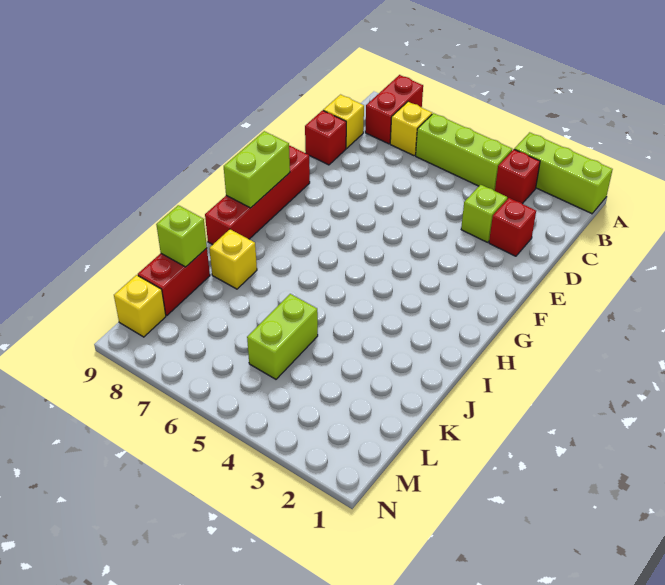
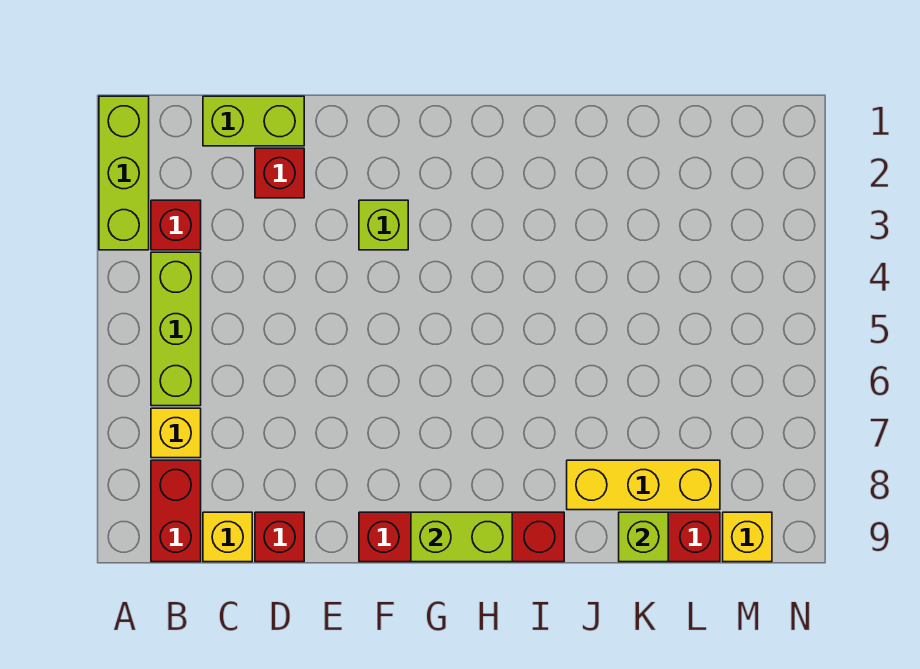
red 1x2 brick [365,75,423,144] -> red 1x2 brick turned to [151,460,201,562]
lime 1x1 brick [461,185,507,242] -> lime 1x1 brick moved to [359,200,408,250]
yellow 1x1 brick [209,229,257,289] -> yellow 1x3 brick [567,460,720,510]
lime 1x2 brick [247,294,318,379] -> lime 1x2 brick moved to [203,96,304,146]

